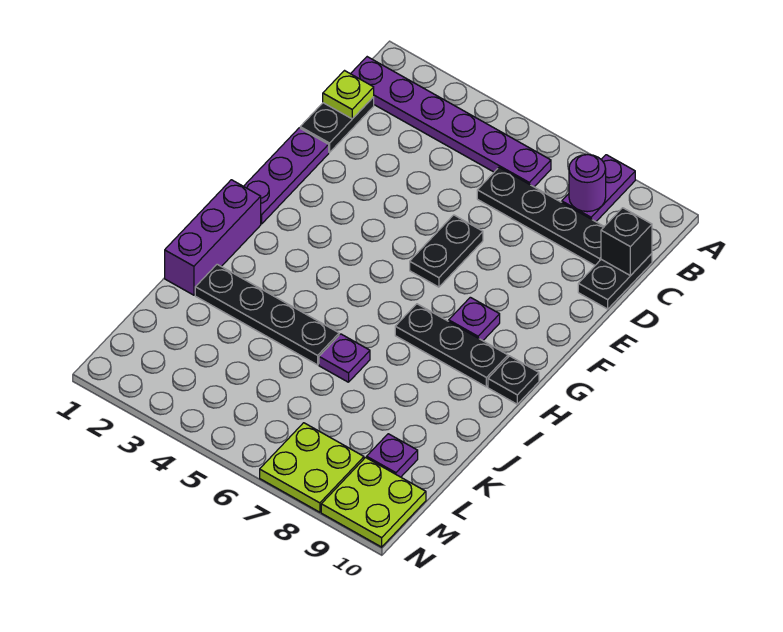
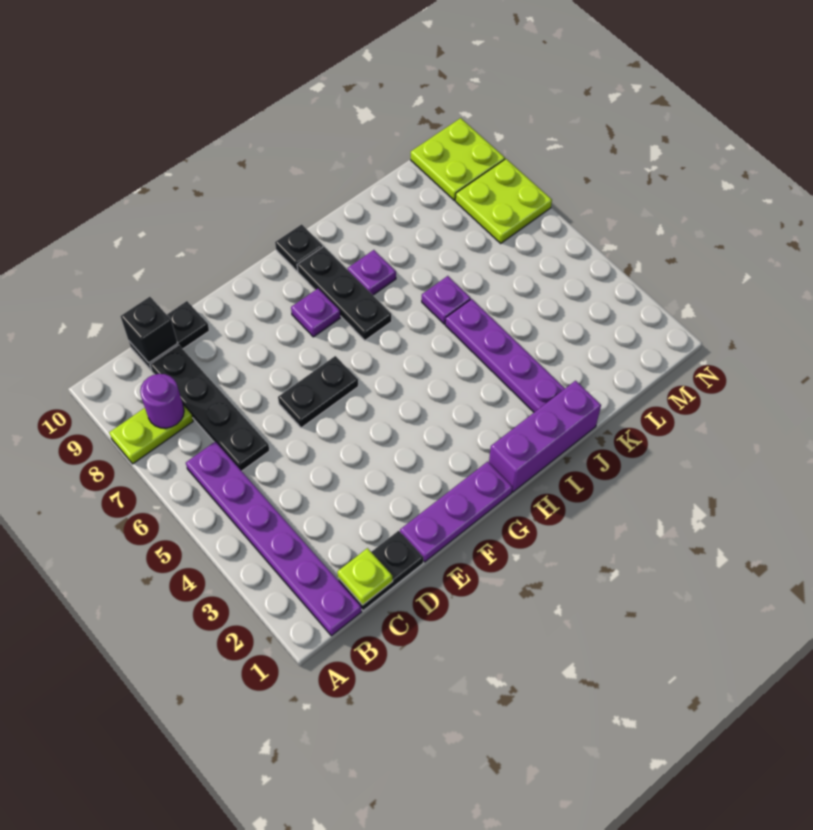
purple 1x2 plate [562,155,635,222] -> lime 1x2 plate [109,405,193,464]
black 1x4 plate [195,264,339,365] -> purple 1x4 plate [445,299,565,412]
purple 1x1 plate [367,434,418,477] -> purple 1x1 plate moved to [348,250,396,295]

